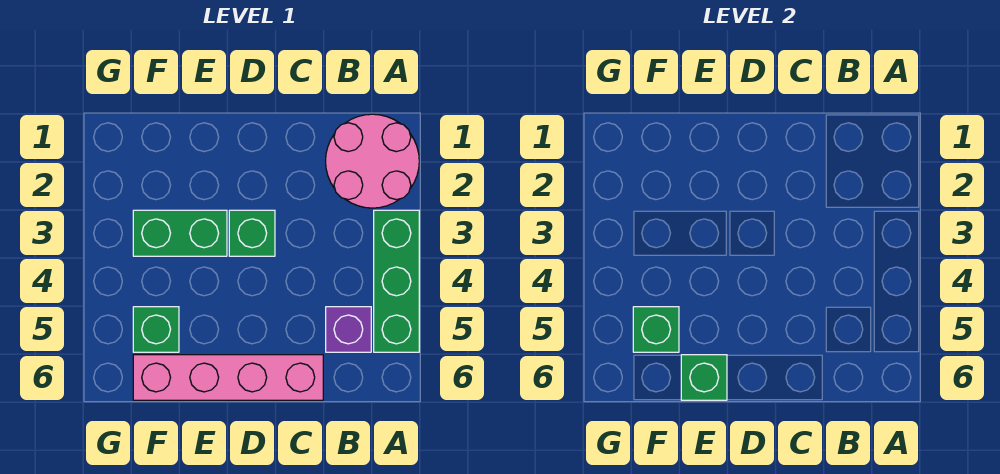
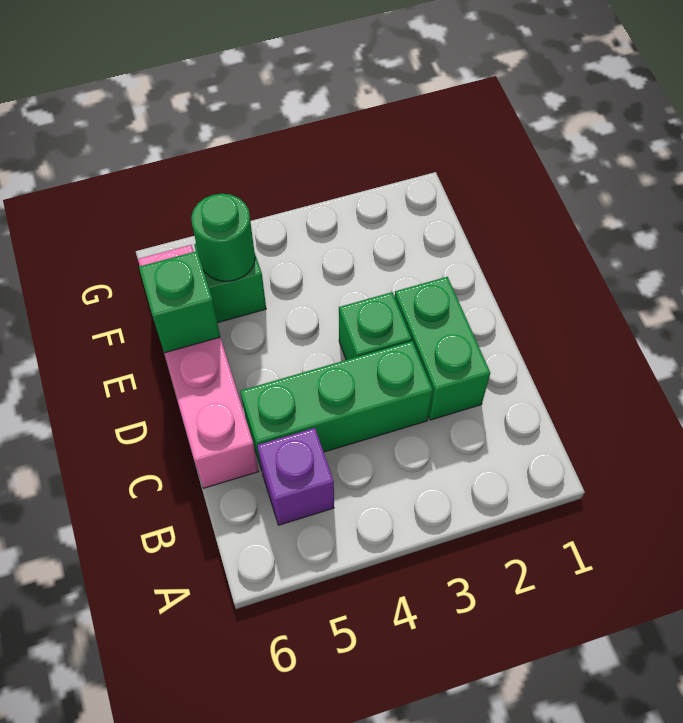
pink 2x2 round brick [326,114,419,208] -> none
green 1x3 brick [374,210,419,352] -> green 1x3 brick moved to [240,341,433,471]
green 1x2 brick [133,210,227,256] -> green 1x2 brick moved to [395,277,490,420]
green 1x1 brick [633,307,679,352] -> green 1x1 round brick [191,194,255,281]

